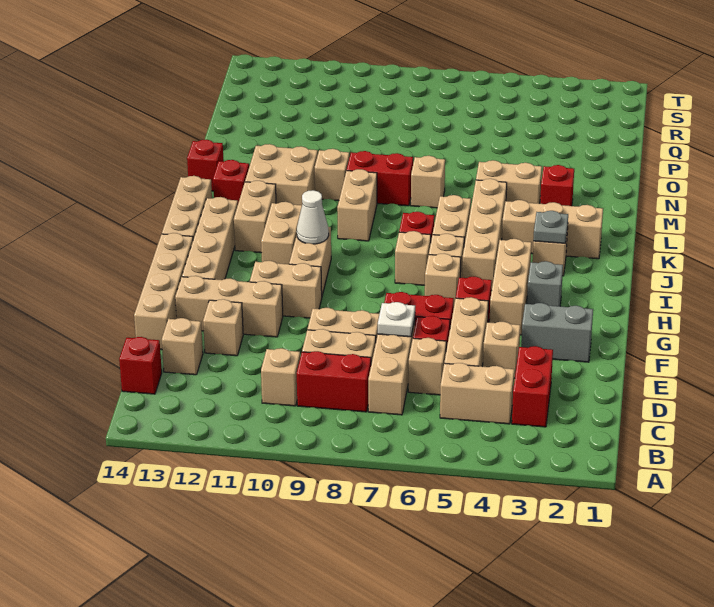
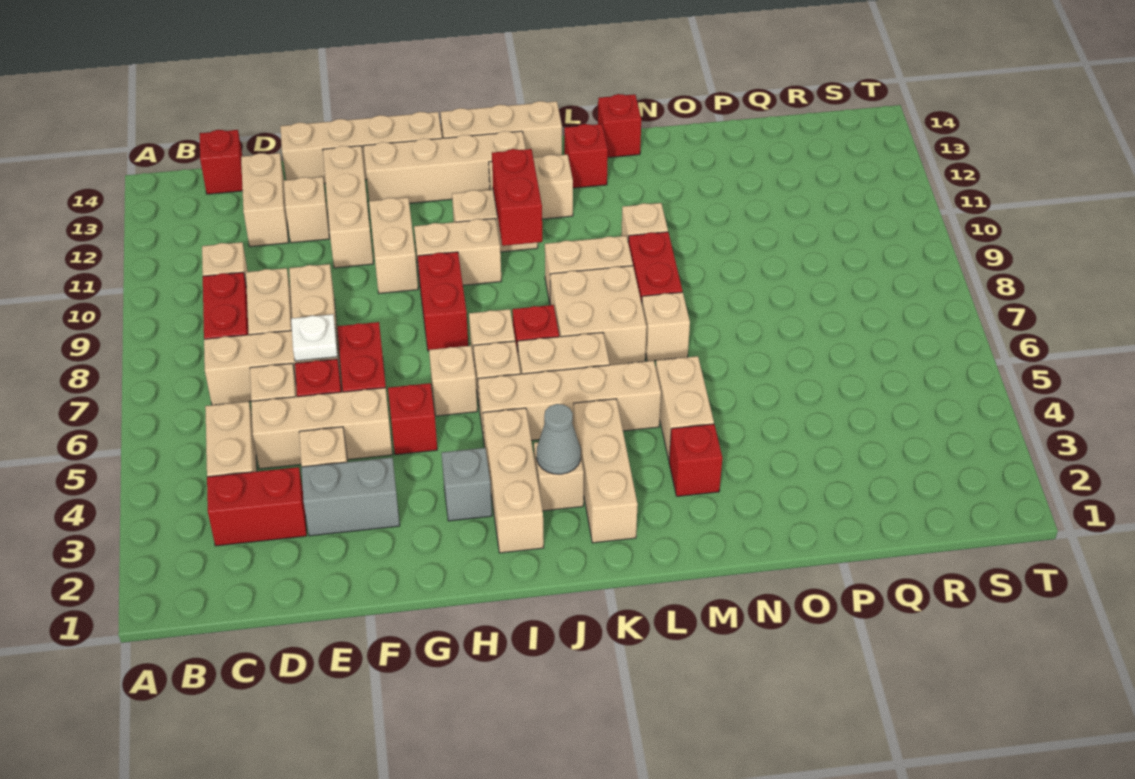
tan 1x1 brick [162,318,203,375] -> tan 1x2 brick [241,153,289,247]
grey 1x2 brick [521,303,593,362] -> grey 1x2 brick turned to [301,458,400,536]
tan 1x3 brick [490,239,532,335] -> tan 1x3 brick turned to [483,408,544,553]
none -> red 1x2 brick [418,252,468,351]
white 1x1 cone [297,190,329,244] -> none
grey 1x1 plate [533,211,568,243] -> grey 1x1 cone [537,404,581,474]
none -> red 1x2 brick [492,149,542,246]
tan 2x2 brick [245,144,318,205] -> tan 2x2 brick moved to [550,266,647,365]

